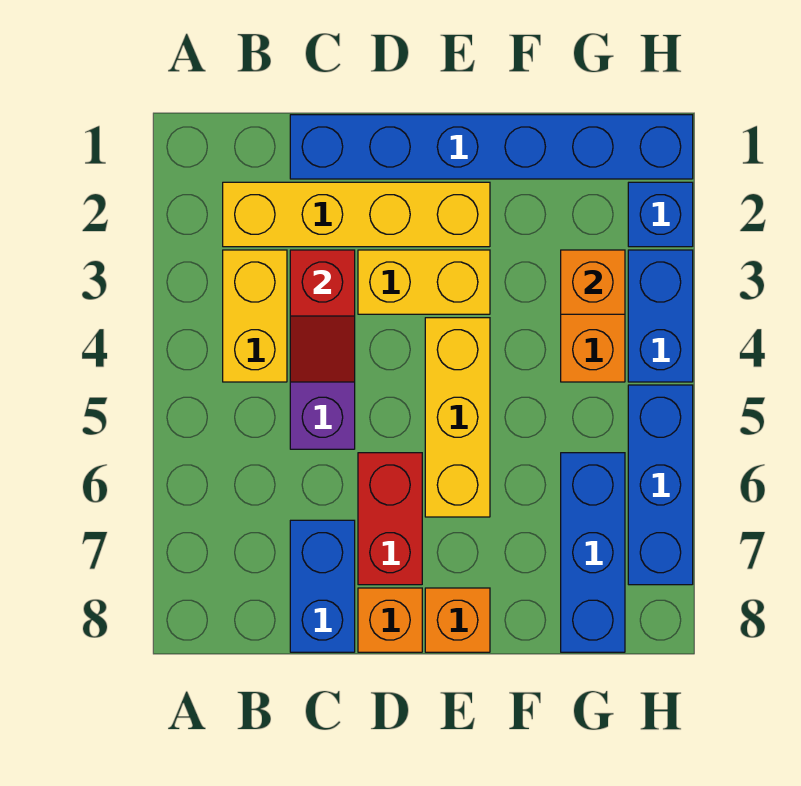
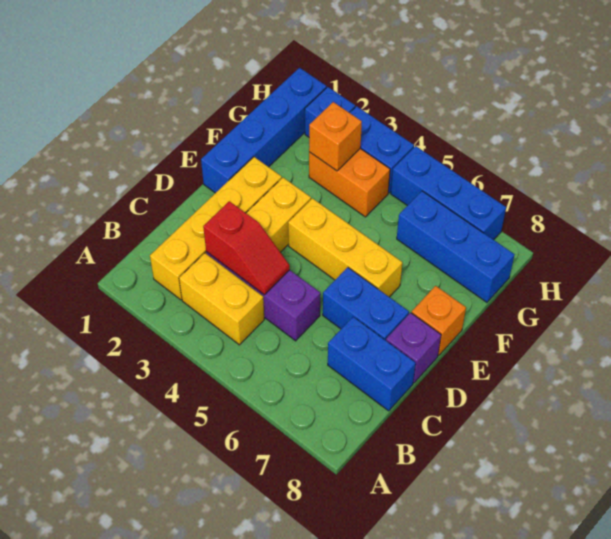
blue 1x6 brick [290,115,693,179] -> blue 1x4 brick [201,68,326,193]
red 1x2 brick [358,453,422,585] -> blue 1x2 brick [323,267,409,340]
orange 1x1 brick [358,588,422,652] -> purple 1x1 brick [386,313,441,383]

